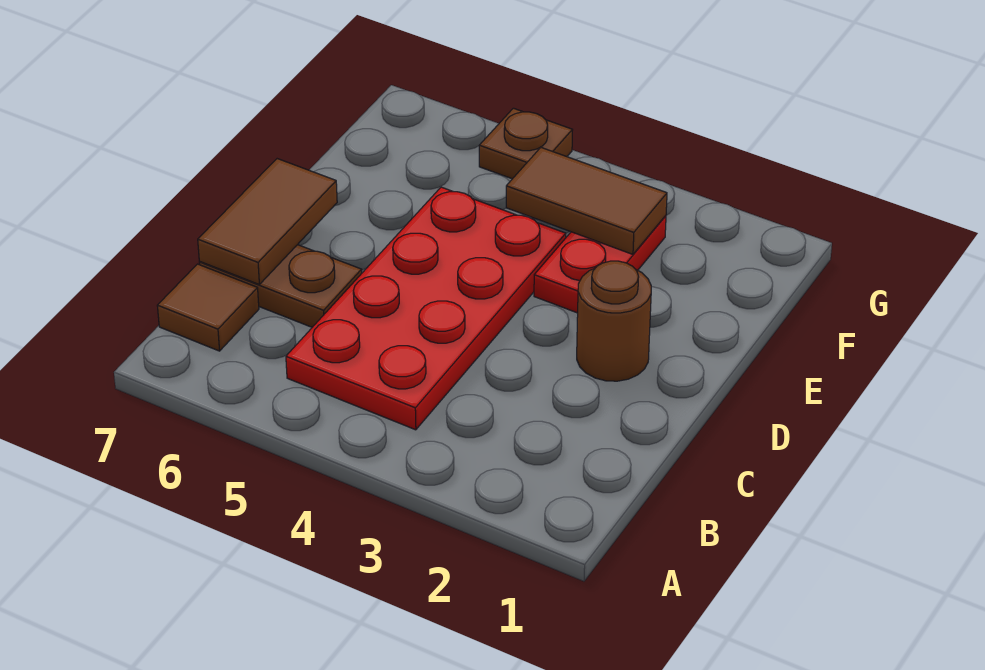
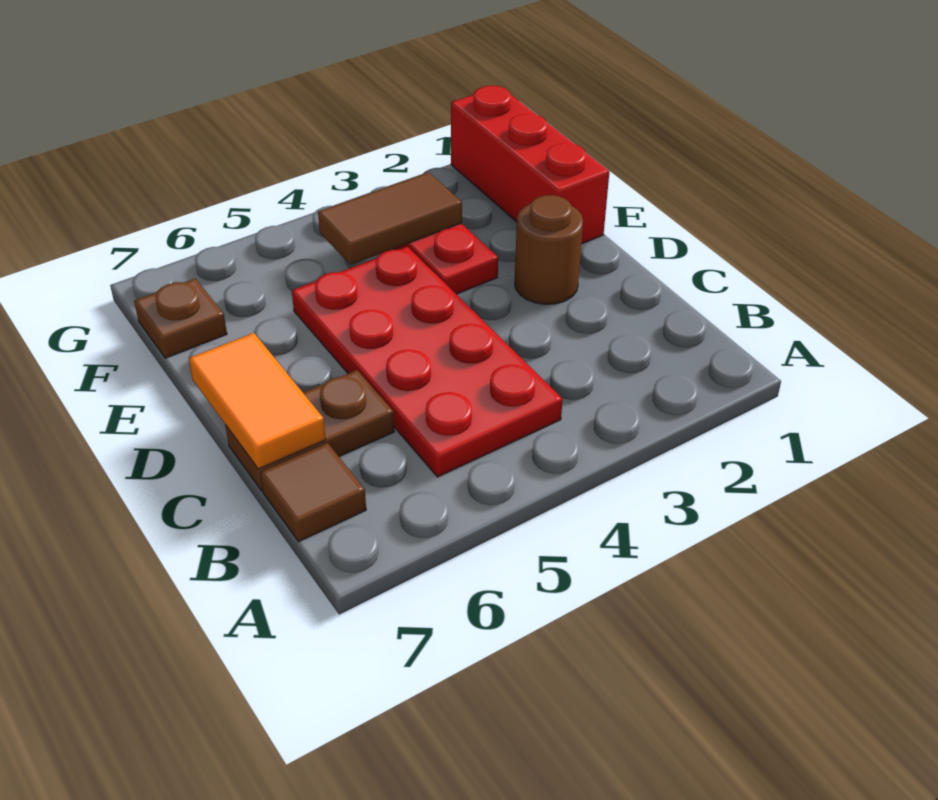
brown 1x2 tile [198,159,337,284] -> orange 1x2 tile [189,333,326,469]
none -> red 1x3 brick [451,86,610,244]
brown 1x1 plate [479,108,572,179] -> brown 1x1 plate moved to [134,278,227,358]

